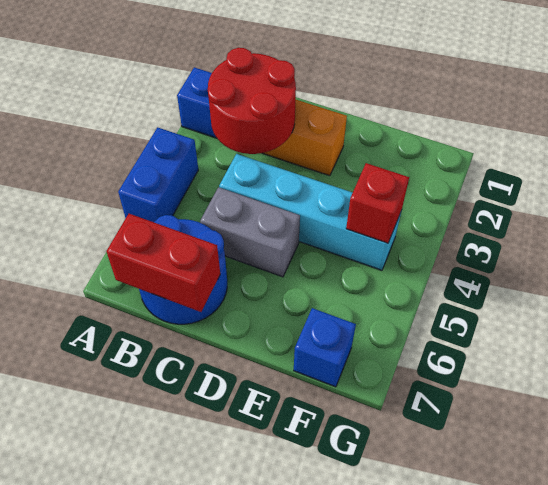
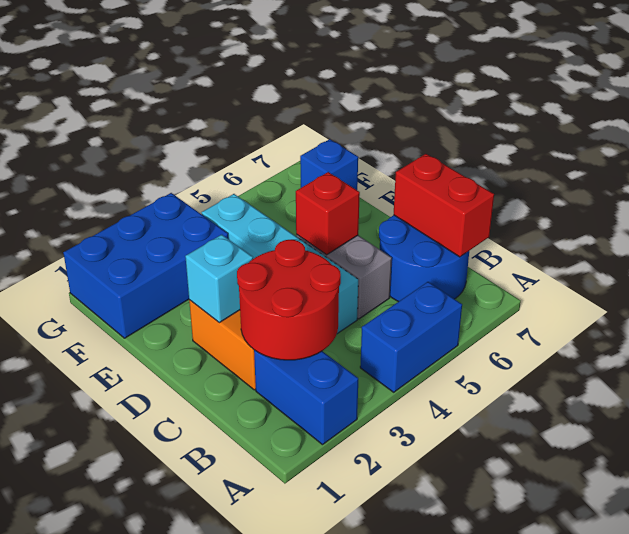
none -> cyan 1x1 brick [185,235,253,323]
none -> blue 2x3 brick [63,193,228,338]
red 1x1 brick [346,163,409,243] -> red 1x1 brick moved to [296,172,360,255]

